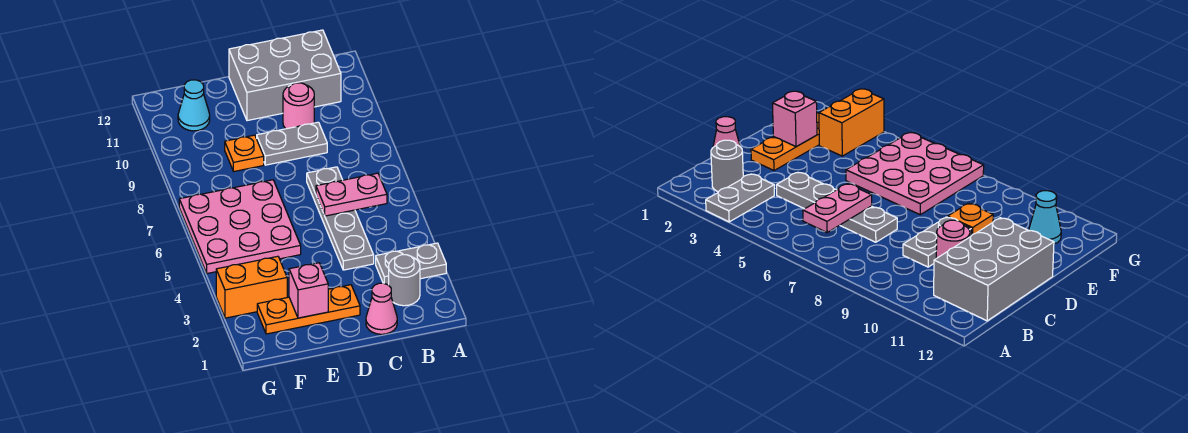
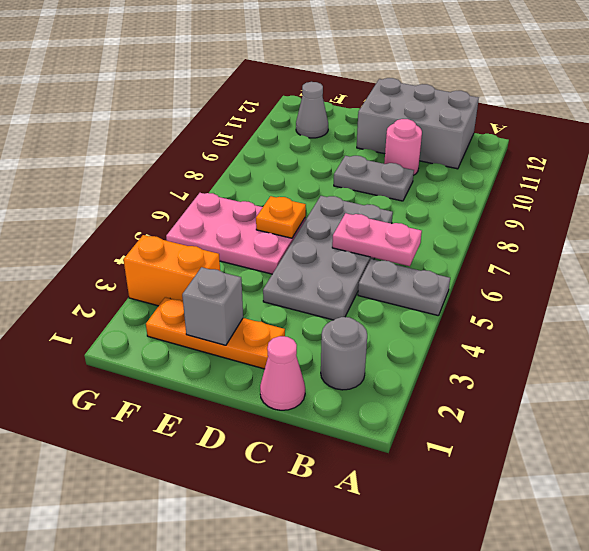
grey 1x2 plate [376,243,446,285] -> grey 1x2 plate moved to [358,259,450,316]
grey 1x4 plate [307,167,374,270] -> grey 2x4 plate [263,196,393,320]
pink 1x1 brick [289,263,328,318] -> grey 1x1 brick [182,267,243,345]
pink 3x3 plate [179,180,301,273] -> pink 2x3 plate [166,193,306,274]
orange 1x1 plate [225,135,264,171] -> orange 1x1 plate moved to [256,196,306,238]
cyan 1x1 cone [178,80,210,131] -> grey 1x1 cone [296,82,328,138]

